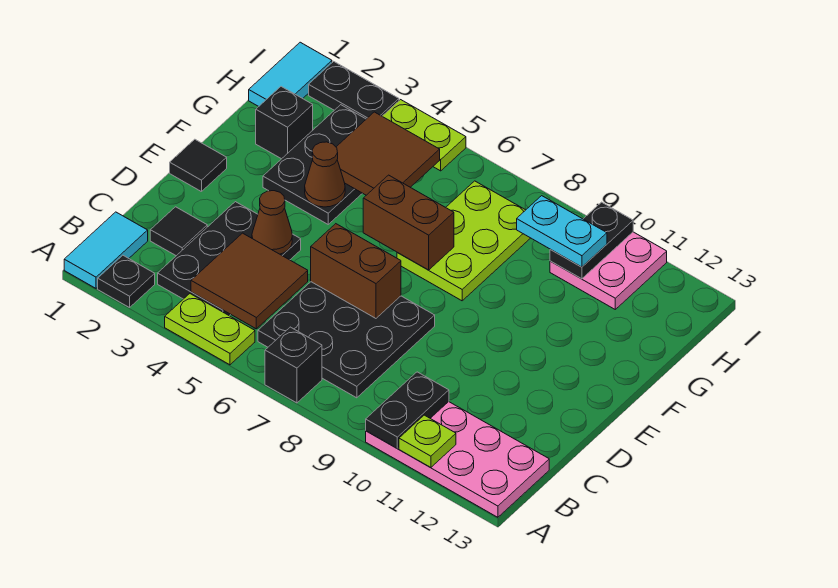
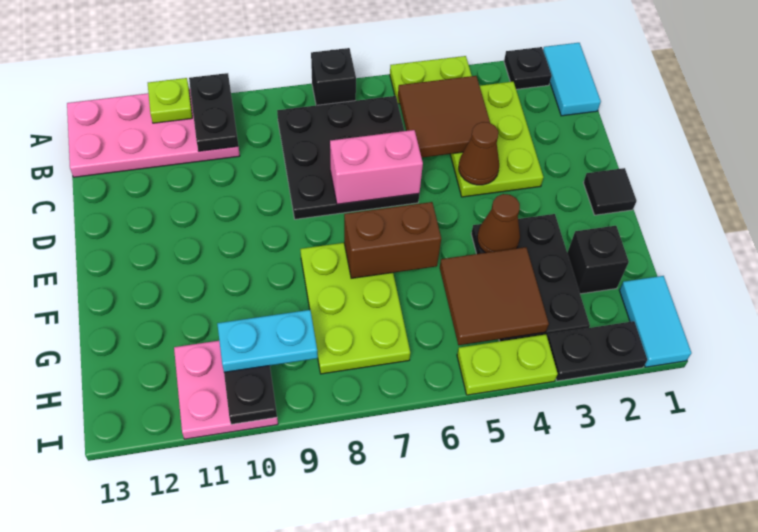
black 2x3 plate [158,202,301,316] -> lime 2x3 plate [450,82,543,197]
black 1x1 tile [150,207,207,256] -> none
brown 1x2 brick [311,224,401,318] -> pink 1x2 brick [330,130,423,204]

